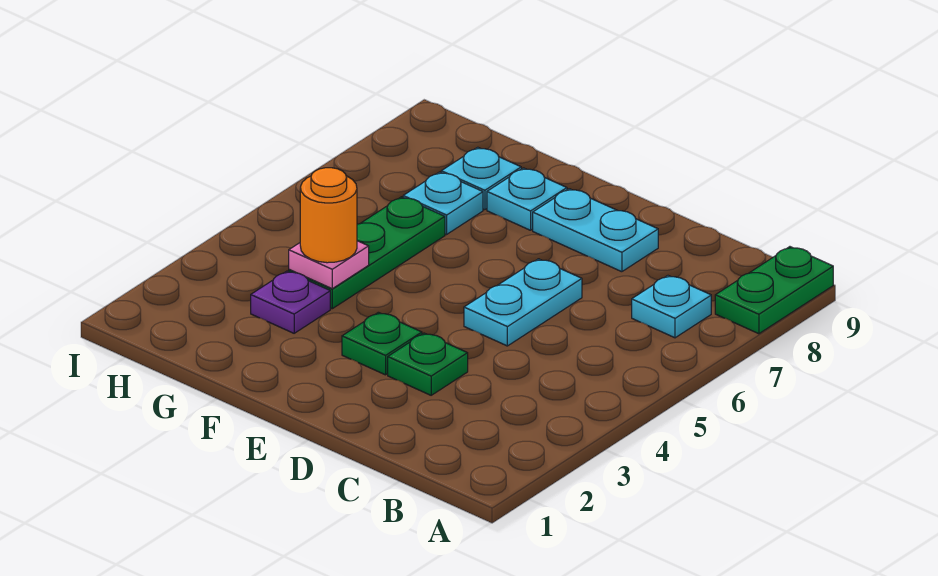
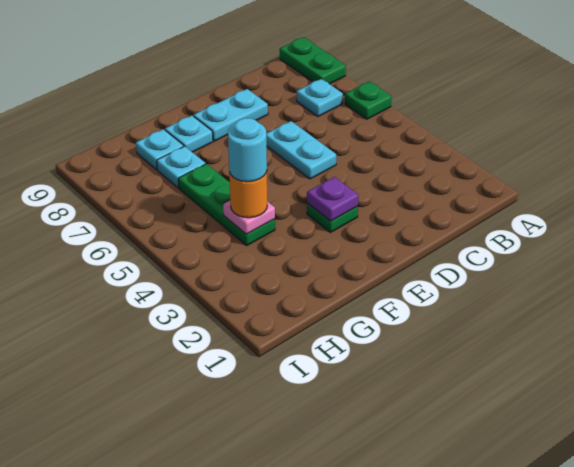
green 1x1 plate [388,333,468,395] -> green 1x1 plate moved to [345,81,392,119]
purple 1x1 plate [251,271,330,333] -> purple 1x1 plate moved to [307,177,359,221]
none -> cyan 1x1 round brick [228,118,267,182]

